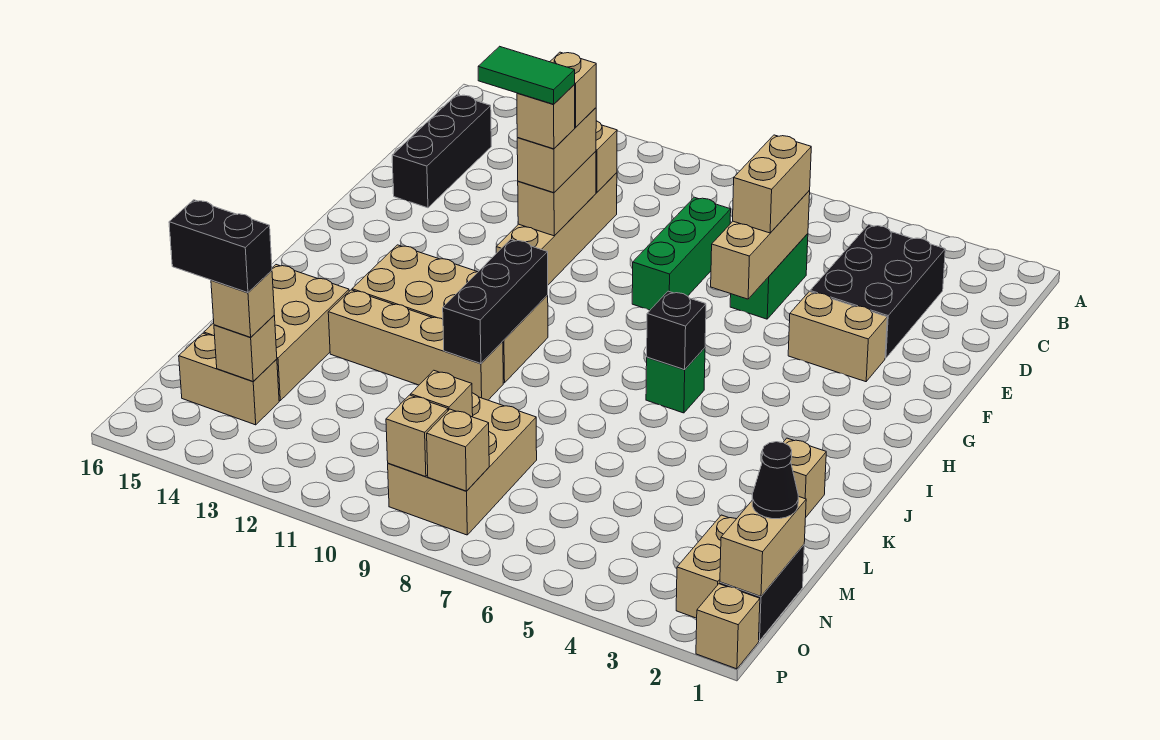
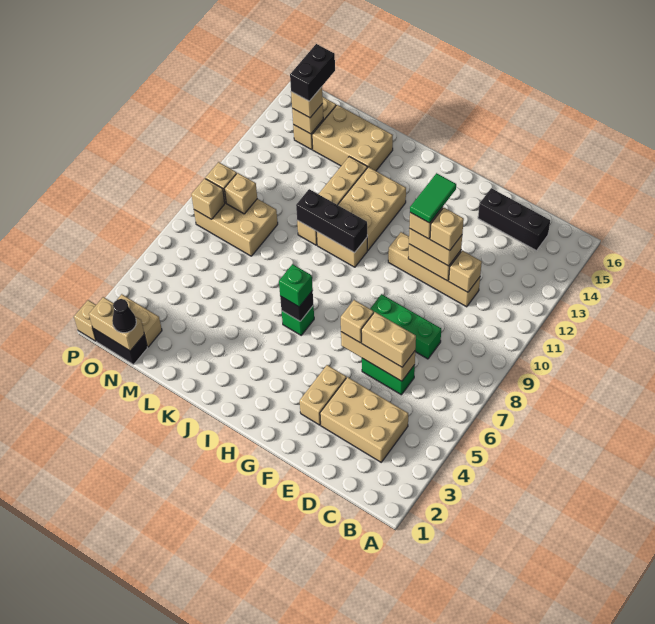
black 2x3 brick [810,225,945,358] -> tan 2x3 brick [320,377,408,462]
none -> green 1x1 brick [279,264,313,307]
tan 1x1 brick [783,438,826,517] -> tan 1x1 brick moved to [341,300,374,343]

